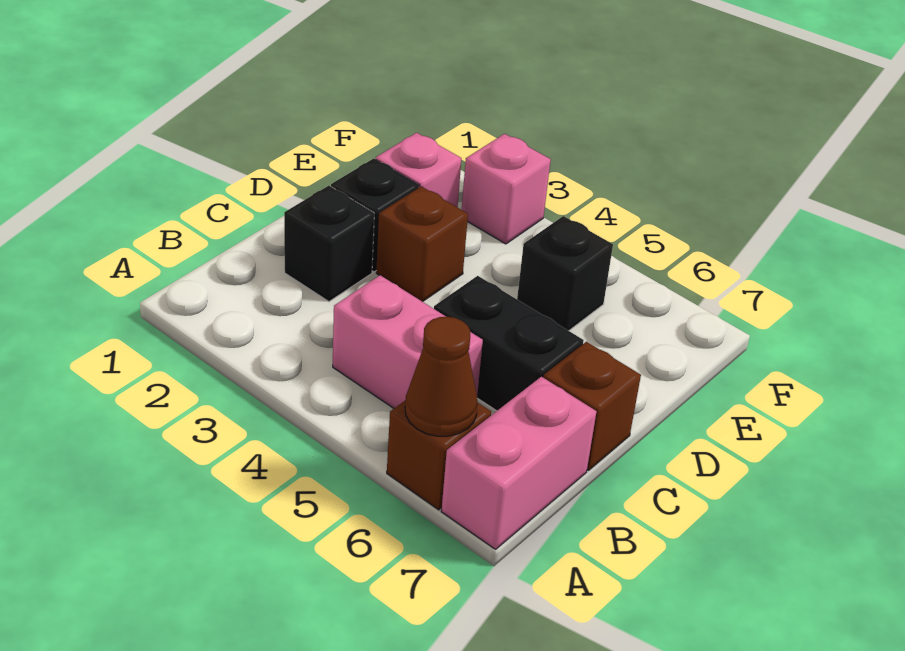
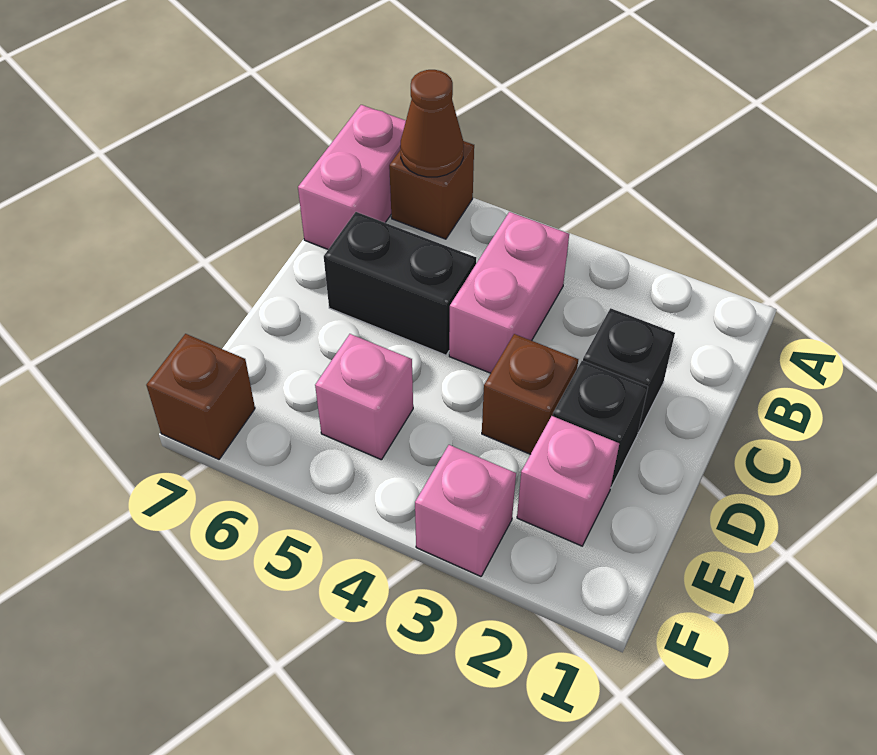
pink 1x2 brick [333,275,483,408] -> pink 1x2 brick turned to [449,212,569,373]
brown 1x1 brick [543,342,641,470] -> brown 1x1 brick moved to [146,334,255,459]
black 1x1 brick [517,216,613,331] -> pink 1x1 brick [315,334,413,460]

